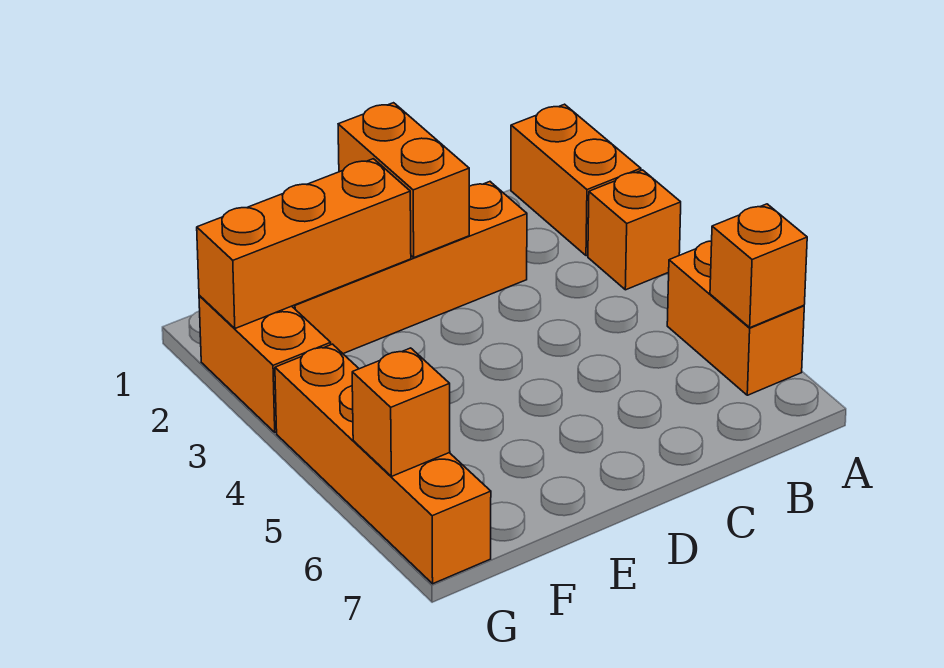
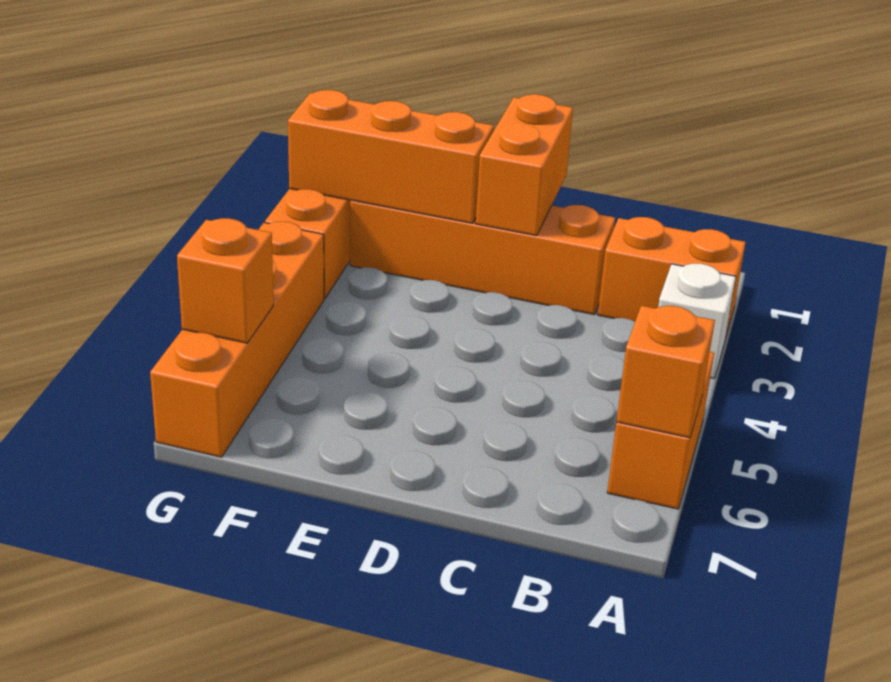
orange 1x2 brick [511,104,641,256] -> orange 1x2 brick turned to [598,217,746,339]
orange 1x1 brick [588,170,681,290] -> white 1x1 brick [658,264,736,378]

